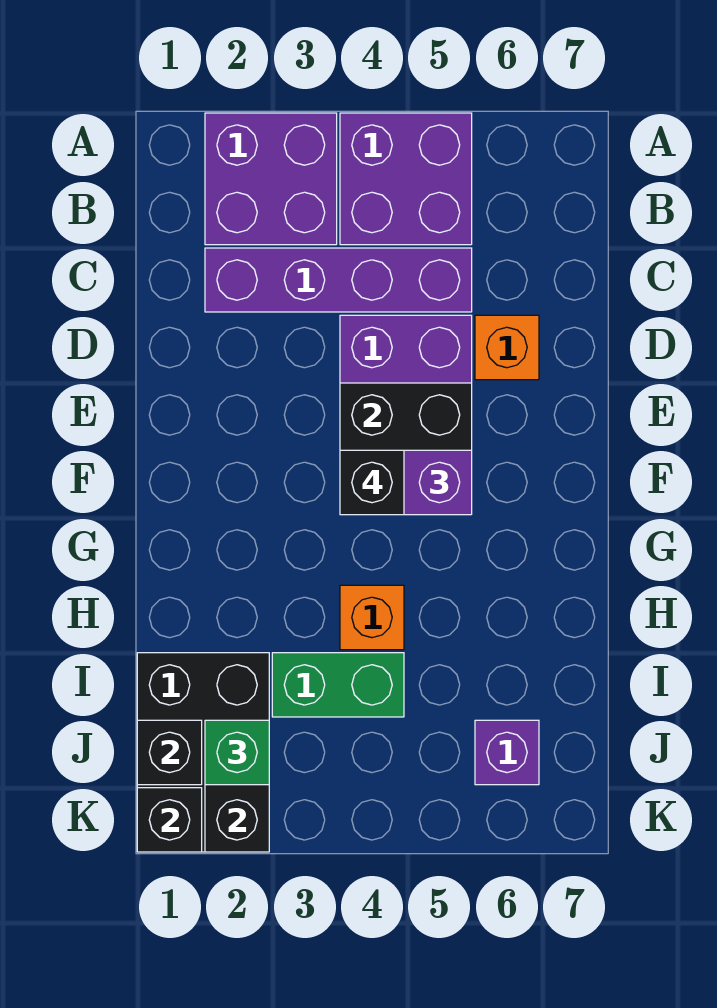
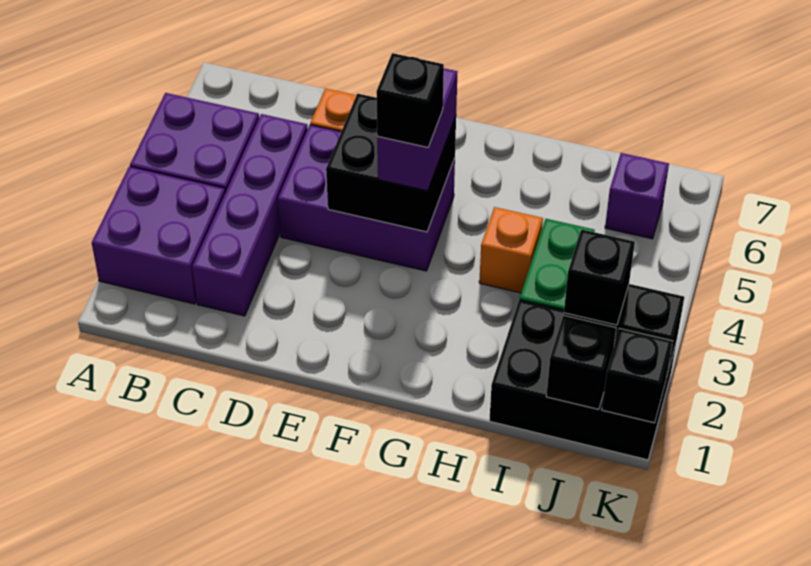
green 1x1 brick [205,720,269,785] -> black 1x1 brick [564,229,635,325]

